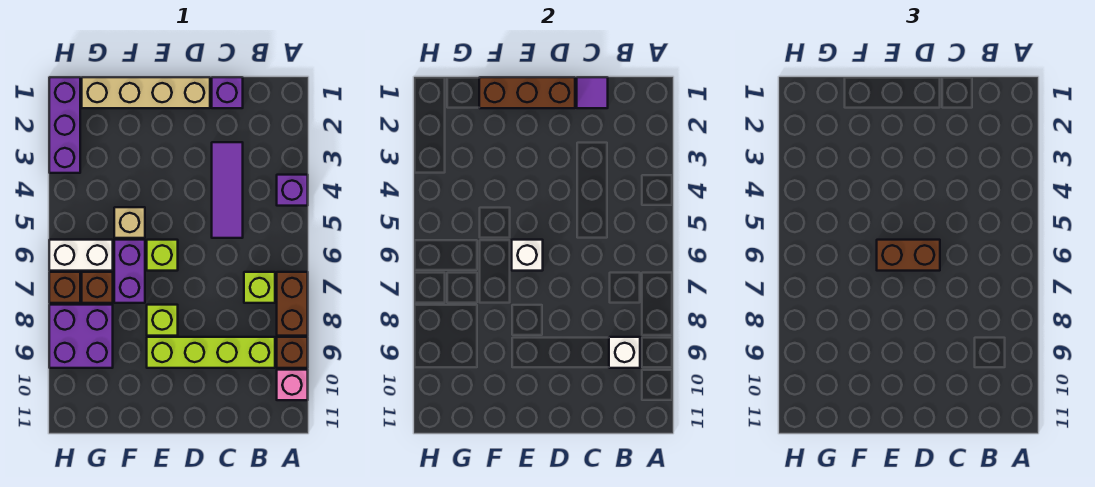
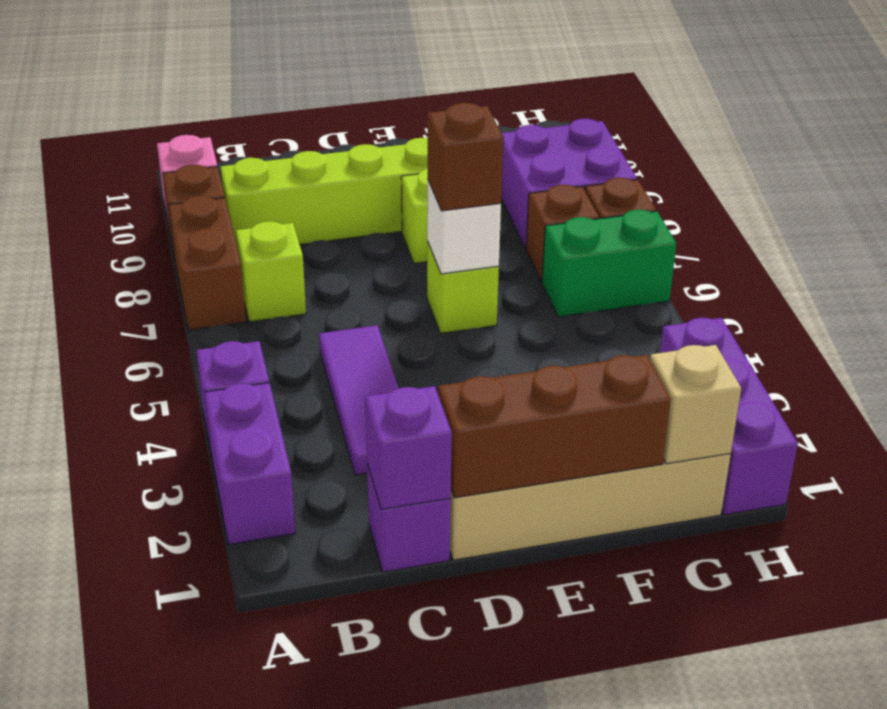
white 1x1 brick [609,337,640,368] -> none
purple 1x1 tile [577,77,608,108] -> purple 1x1 brick [365,386,452,509]
brown 1x2 brick [877,240,940,271] -> brown 1x1 brick [428,103,503,211]
tan 1x1 brick [114,207,145,238] -> tan 1x1 brick moved to [650,345,741,464]
purple 1x2 brick [114,240,145,303] -> purple 1x2 brick moved to [204,383,295,544]
white 1x2 brick [49,240,113,271] -> green 1x2 brick [542,210,676,317]

